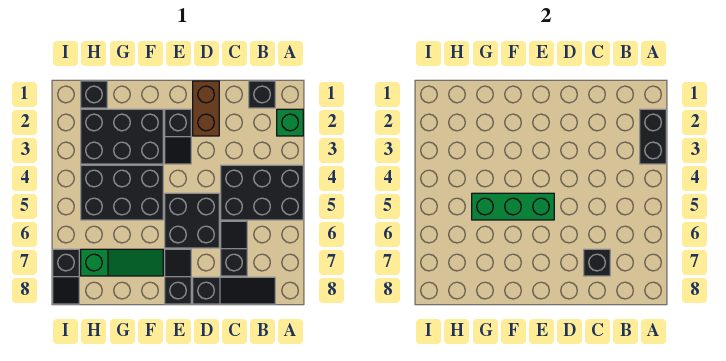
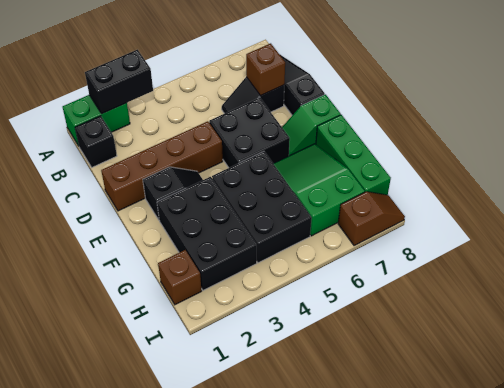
green 1x1 brick [277,109,303,136] -> green 1x2 brick [63,95,130,146]
black 2x3 brick [221,165,303,220] -> none
black 1x1 brick [584,249,610,276] -> brown 1x1 brick [246,43,285,95]
brown 1x2 brick [193,81,219,136] -> brown 1x4 brick [101,121,223,211]
green 1x3 brick [472,193,554,220] -> green 1x3 brick moved to [316,115,391,195]
black 1x2 slope [165,249,191,304] -> green 1x2 slope [282,94,341,156]
green 1x3 slope [81,249,163,276] -> green 2x3 slope [273,144,365,236]
black 1x1 brick [81,81,107,108] -> brown 1x1 brick [158,250,202,305]
black 1x2 slope [53,249,79,304] -> brown 1x2 slope [338,192,405,246]

